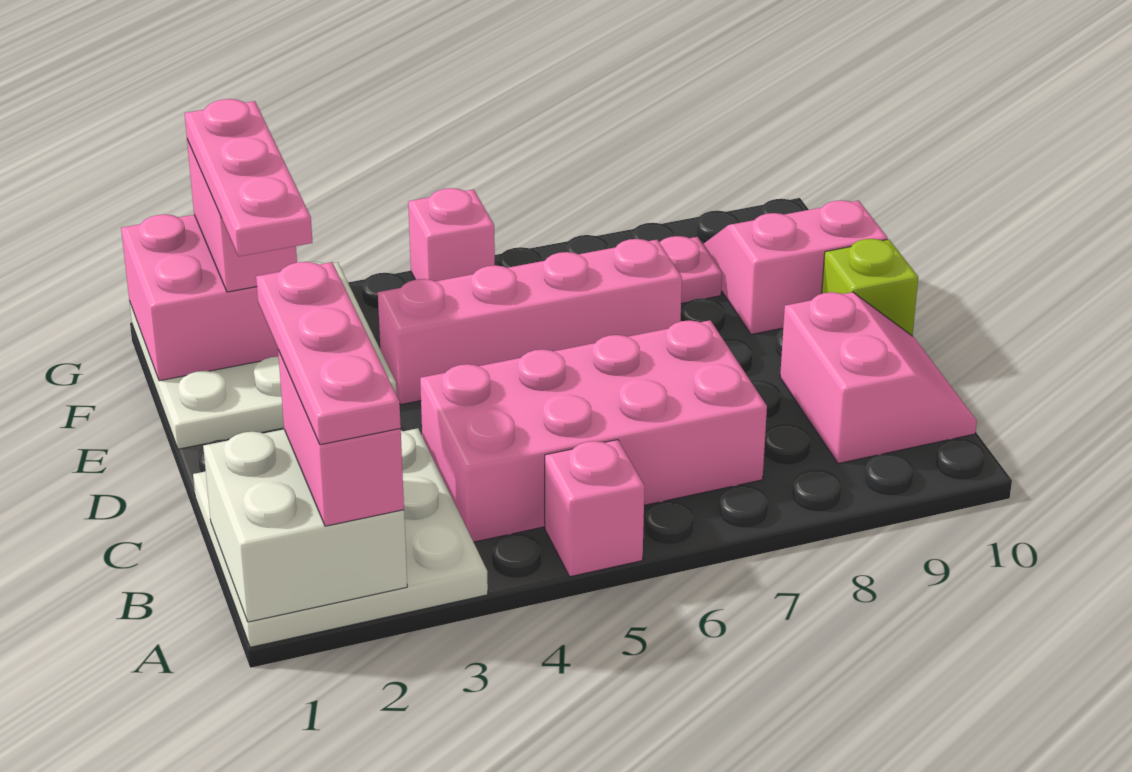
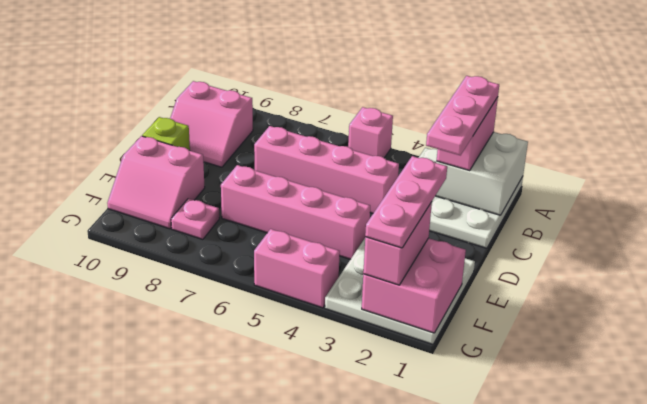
pink 2x4 brick [420,320,767,542] -> pink 1x4 brick [254,126,399,214]
pink 2x2 slope [780,292,977,463] -> pink 2x2 slope turned to [170,81,253,167]
pink 1x1 brick [408,188,495,281] -> pink 1x2 brick [254,229,340,308]

